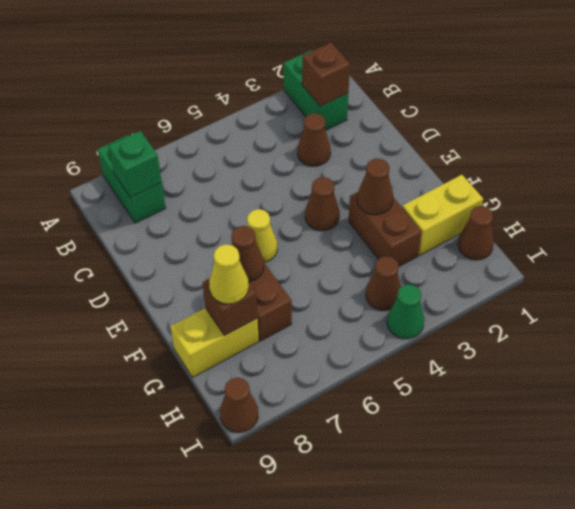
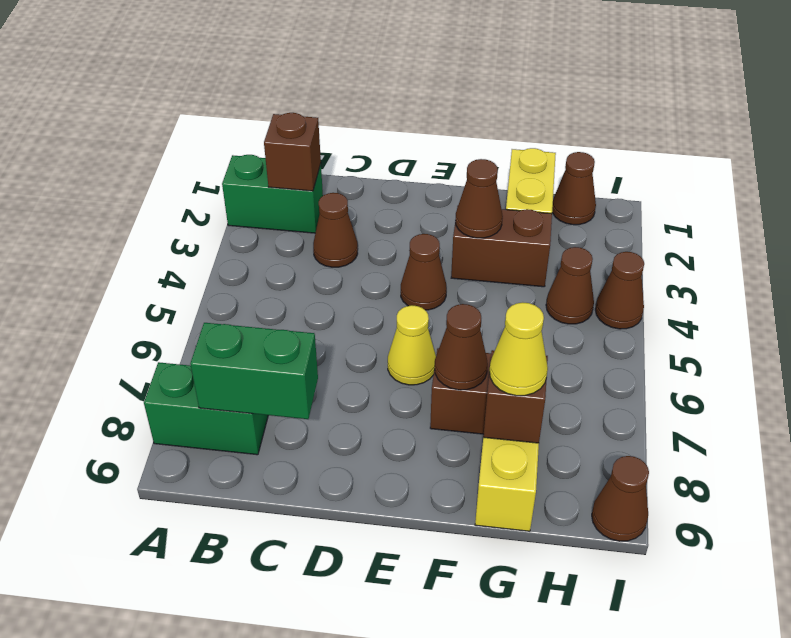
green 1x1 brick [108,131,162,197] -> green 1x2 brick [190,323,318,419]
green 1x1 cone [387,284,424,339] -> brown 1x1 cone [595,252,644,329]

